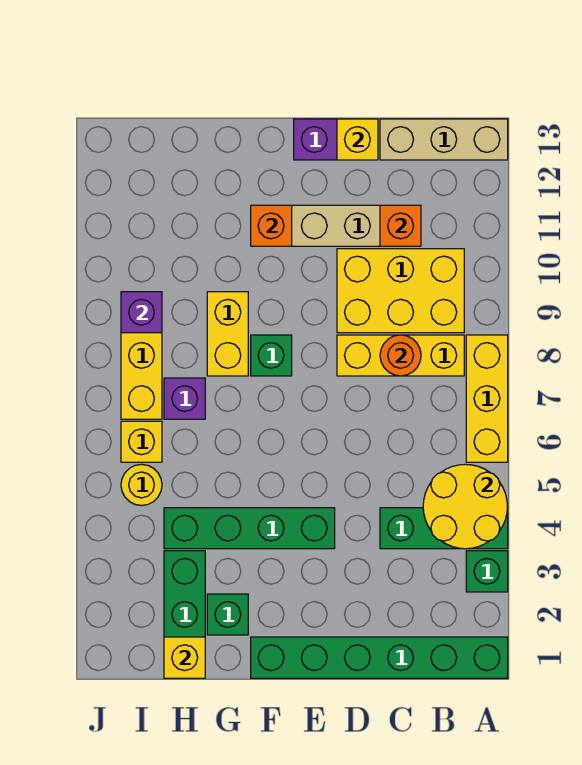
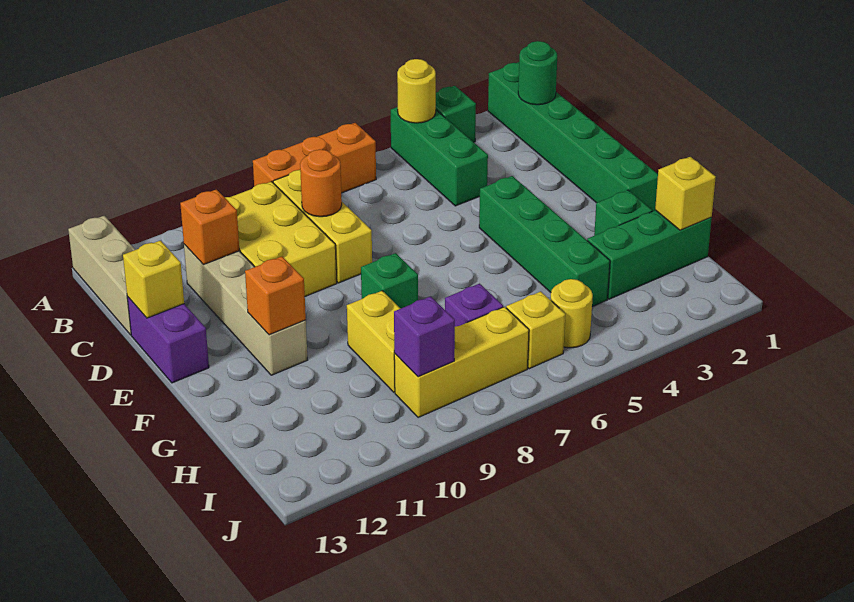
yellow 2x2 round brick [423,464,507,549] -> yellow 1x1 round brick [397,59,436,123]
yellow 1x3 brick [466,335,508,462] -> orange 1x3 brick [253,123,376,193]
none -> green 1x1 round brick [518,41,557,105]
yellow 1x2 brick [207,292,248,376] -> yellow 1x2 brick turned to [347,291,401,392]

